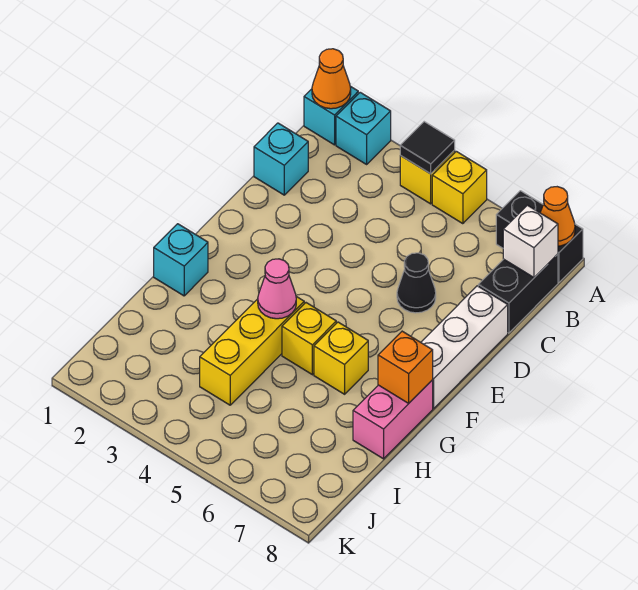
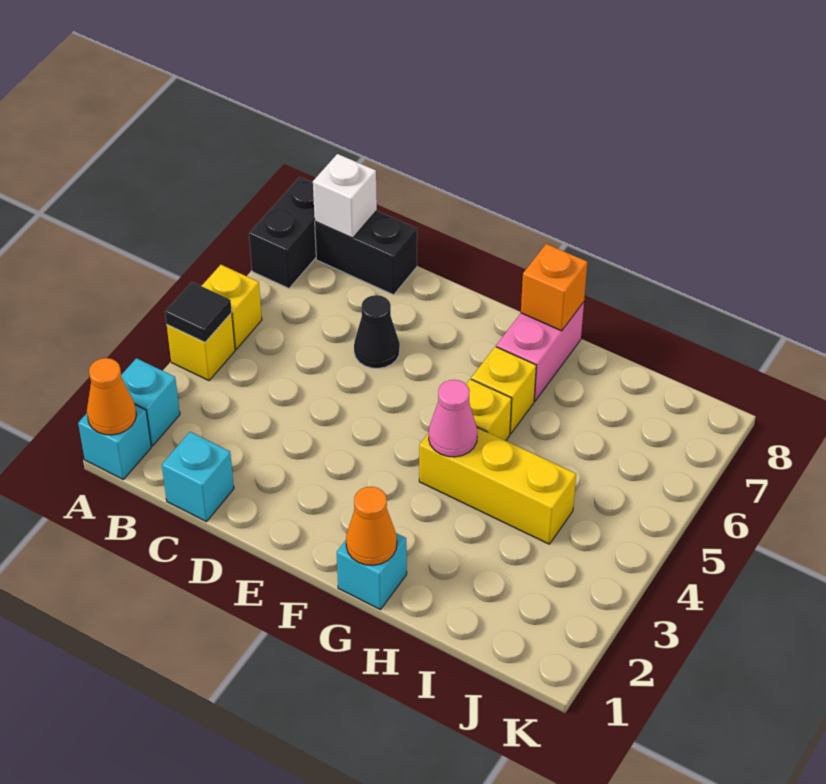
orange 1x1 cone [540,187,575,246] -> orange 1x1 cone moved to [346,487,397,565]
white 1x3 brick [421,286,508,408] -> none
pink 1x2 brick [353,380,433,459] -> pink 1x2 brick turned to [496,302,584,401]

